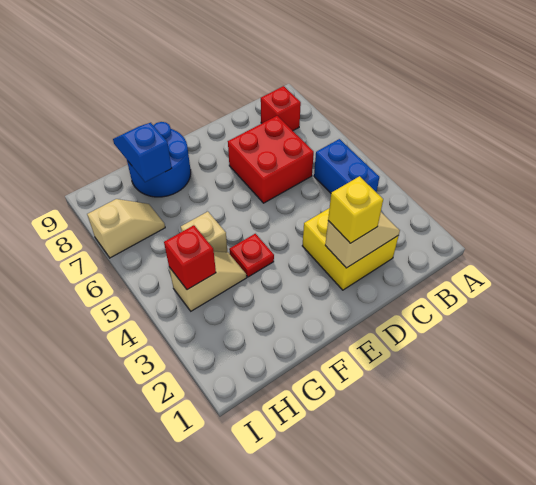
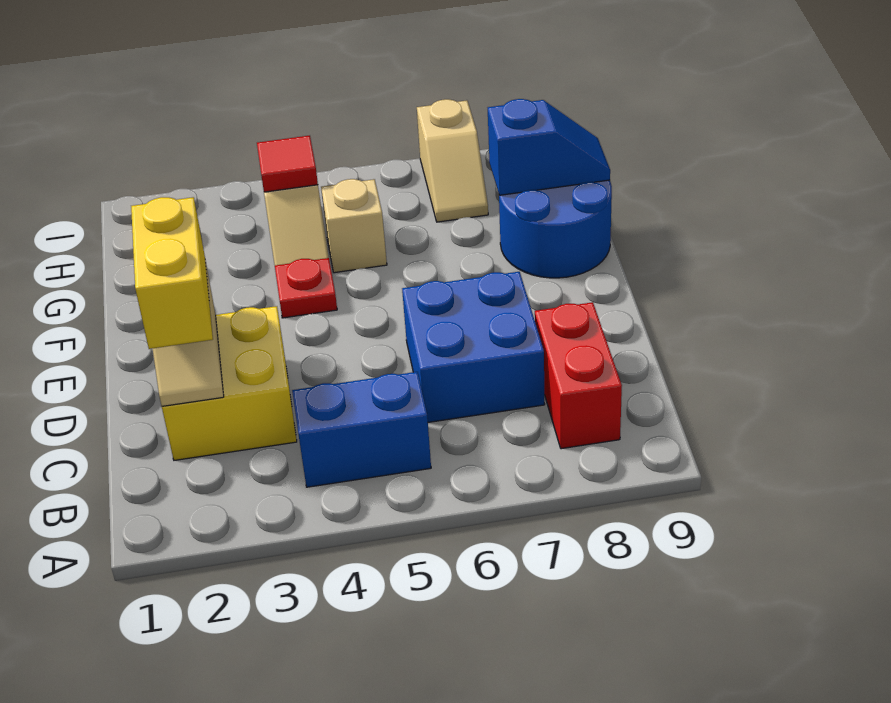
red 1x1 brick [261,86,301,131] -> red 1x2 brick [535,302,622,449]
red 2x2 brick [228,116,314,203] -> blue 2x2 brick [402,272,545,422]
yellow 1x1 brick [328,176,383,243] -> yellow 1x2 brick [131,197,213,349]
red 1x1 brick [164,225,216,290] -> red 1x1 tile [257,136,318,192]

